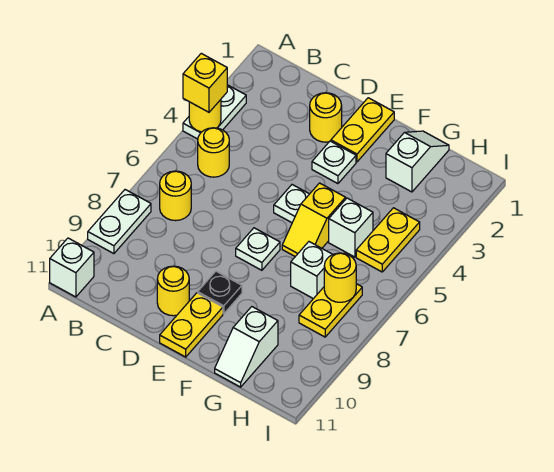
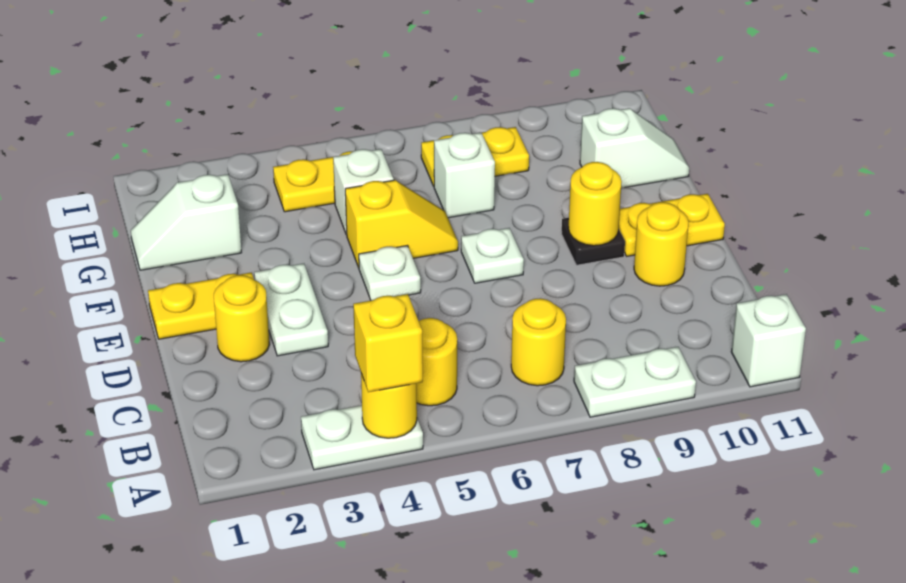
white 1x1 plate [312,141,356,184] -> white 1x2 plate [254,263,328,356]
yellow 1x1 round brick [324,253,356,302] -> yellow 1x1 round brick moved to [568,162,622,246]

